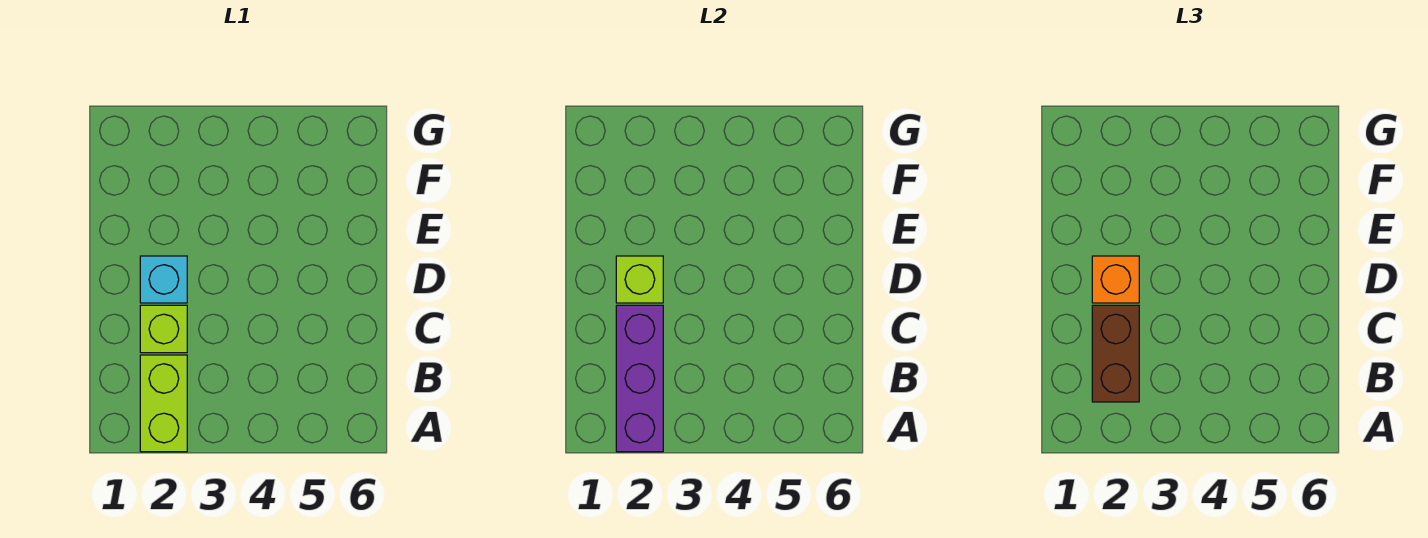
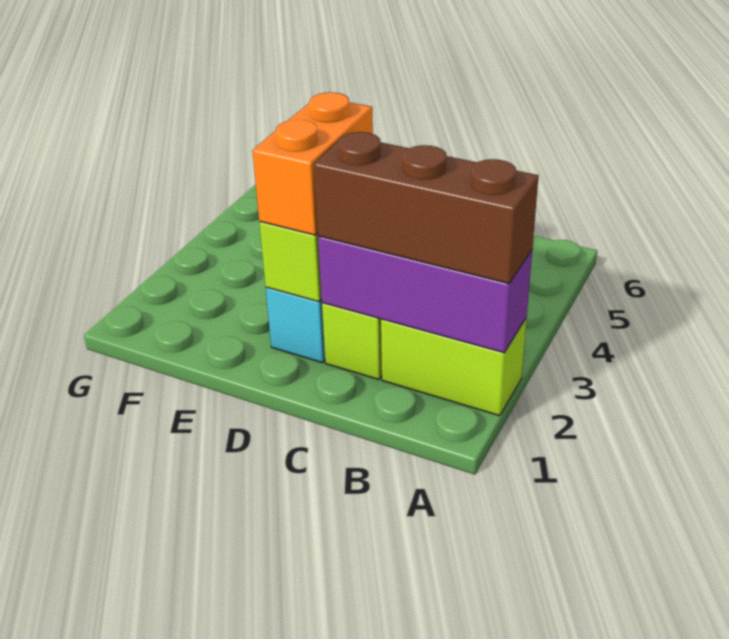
brown 1x2 brick [1092,305,1139,402] -> brown 1x3 brick [314,132,539,284]
orange 1x1 brick [1092,256,1139,303] -> orange 1x2 brick [252,92,373,235]

